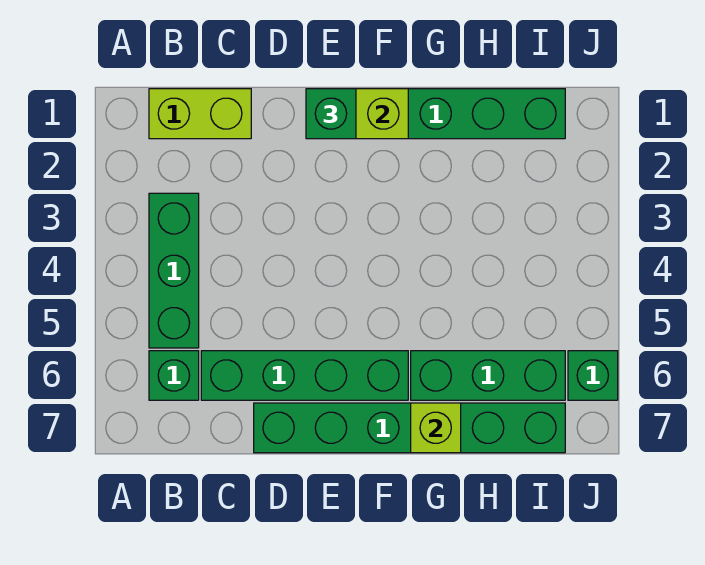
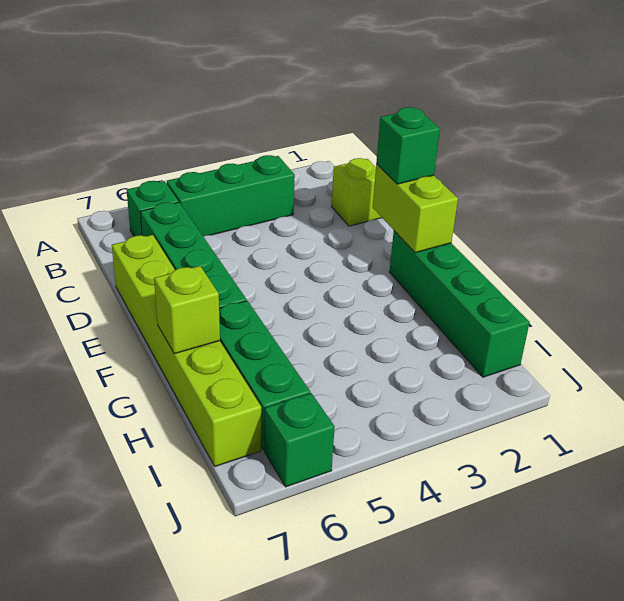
lime 1x2 brick [149,89,251,139] -> lime 1x1 brick [331,158,382,226]
green 1x6 brick [254,403,565,453] -> lime 1x6 brick [112,235,261,466]

